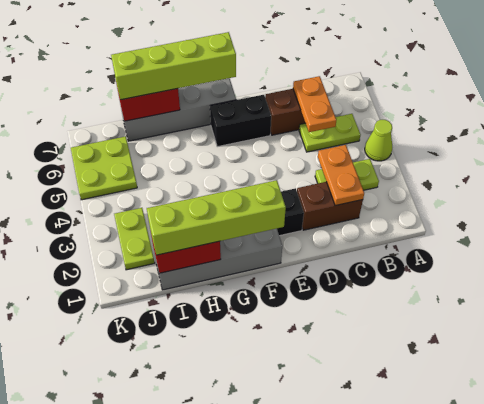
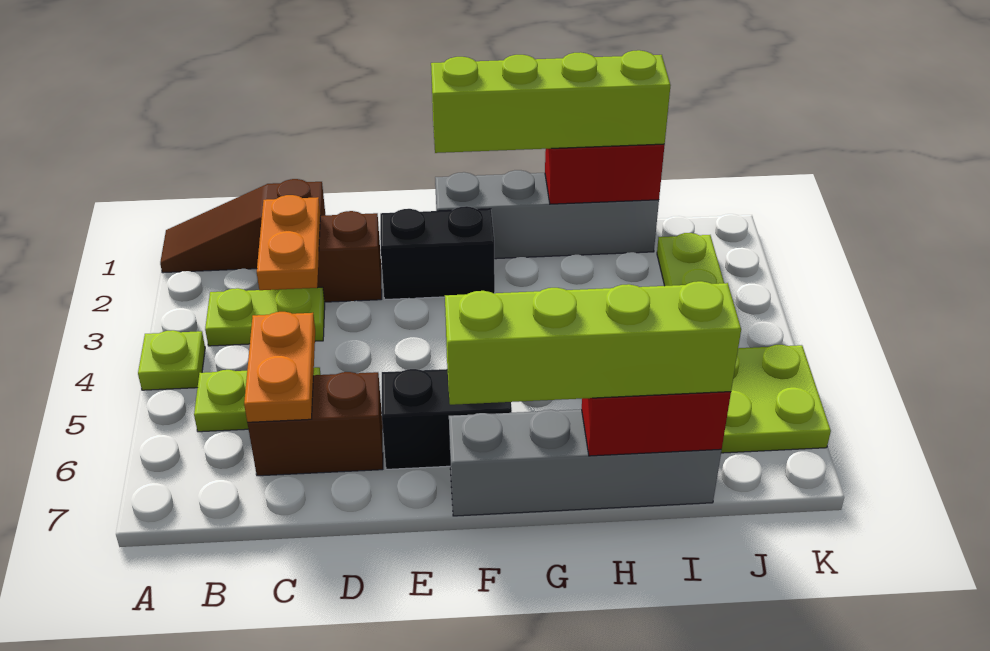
none -> brown 1x3 slope [160,179,325,273]
lime 1x1 cone [365,120,392,161] -> lime 1x1 plate [138,330,205,390]

